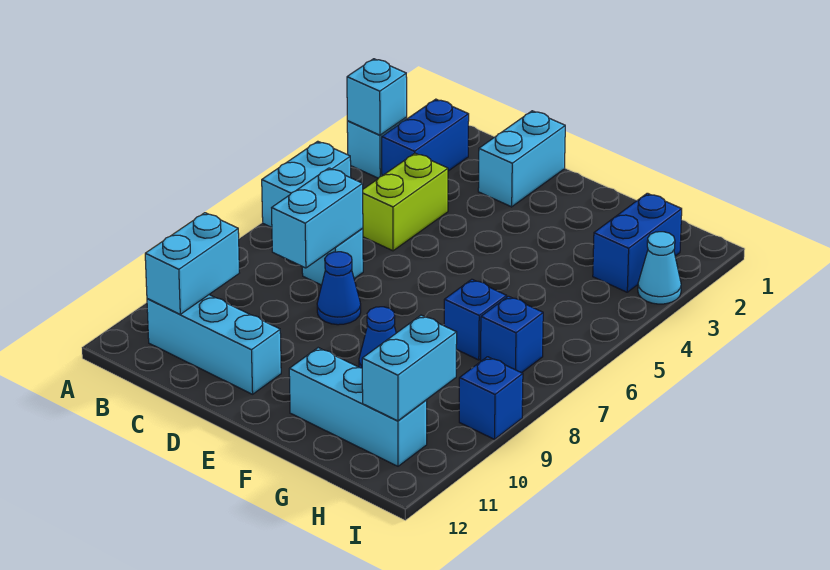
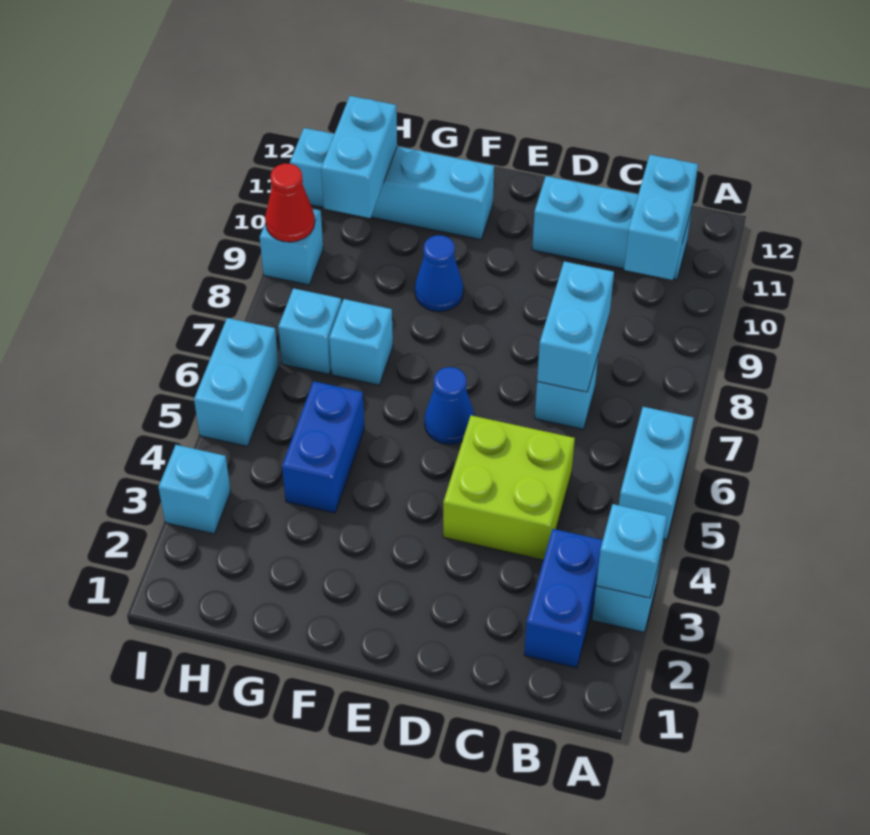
lime 1x2 brick [363,153,448,251] -> lime 2x2 brick [443,415,575,560]
cyan 1x2 brick [478,111,565,207] -> cyan 1x2 brick moved to [194,318,279,447]
blue 1x1 cone [317,252,361,325] -> blue 1x1 cone moved to [424,367,475,445]
cyan 1x3 brick [289,348,427,466] -> cyan 1x4 brick [290,128,494,240]
blue 1x1 brick [444,279,507,360] -> cyan 1x1 brick [329,299,393,385]
blue 1x2 brick [593,193,682,292] -> blue 1x2 brick moved to [282,381,364,513]
blue 1x1 brick [481,296,543,373] -> cyan 1x1 brick [278,288,341,374]
cyan 1x1 cone [638,232,681,304] -> cyan 1x1 brick [158,445,231,534]
blue 1x1 brick [459,357,523,439] -> cyan 1x1 brick [260,209,323,285]
none -> red 1x1 cone [265,164,315,242]

